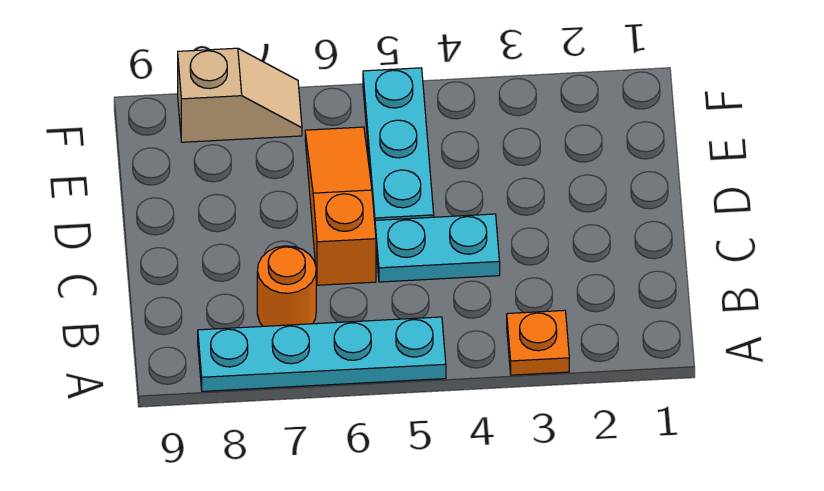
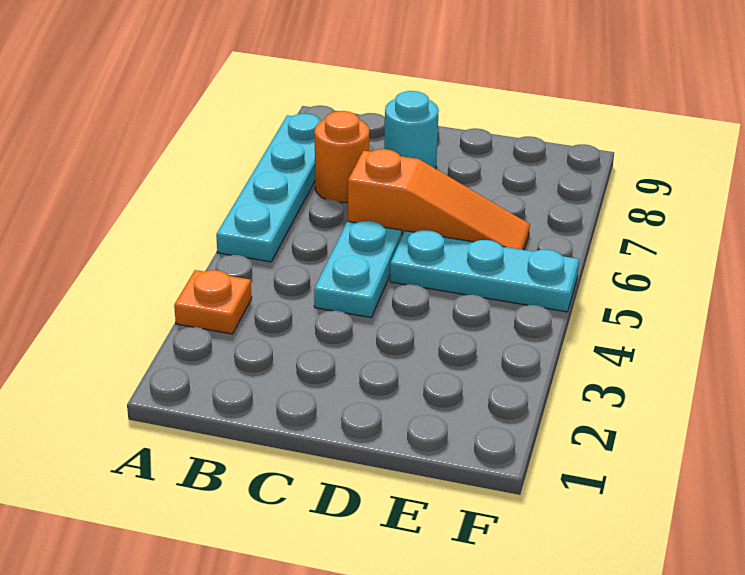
none -> cyan 1x1 round brick [384,91,439,169]
tan 1x2 slope [178,48,302,142] -> none

